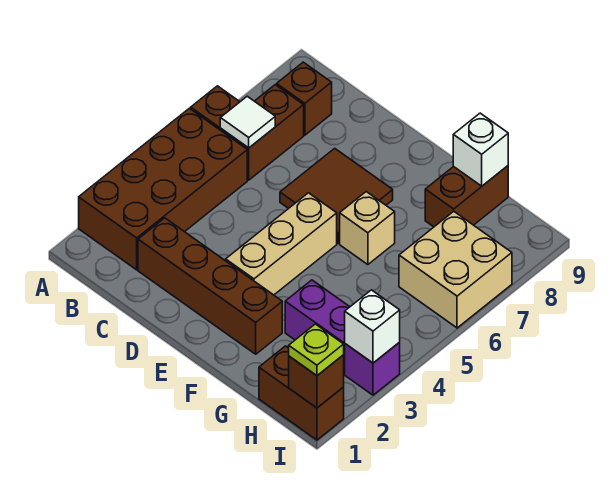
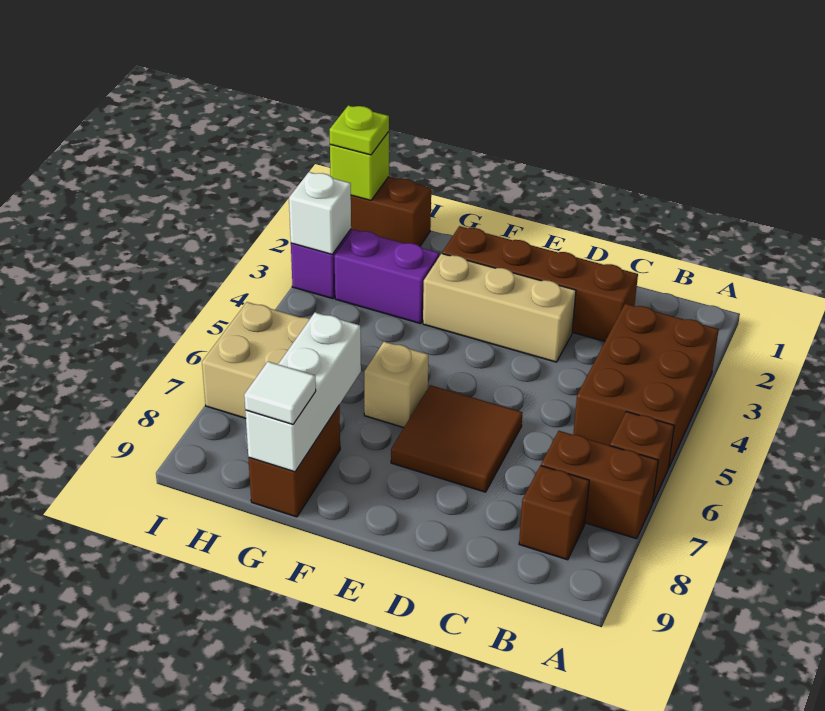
brown 2x4 brick [79,108,247,270] -> brown 2x3 brick [573,304,719,468]
brown 1x2 brick [220,85,304,180] -> brown 1x2 brick turned to [541,431,658,539]
white 1x1 tile [220,96,275,148] -> white 1x1 tile moved to [244,362,316,424]
tan 1x3 brick [226,193,337,295] -> tan 1x3 brick turned to [423,254,576,362]
white 1x1 brick [453,113,508,186] -> white 1x3 brick [245,313,361,472]
brown 1x1 brick [289,355,344,408] -> lime 1x1 brick [330,132,389,200]

